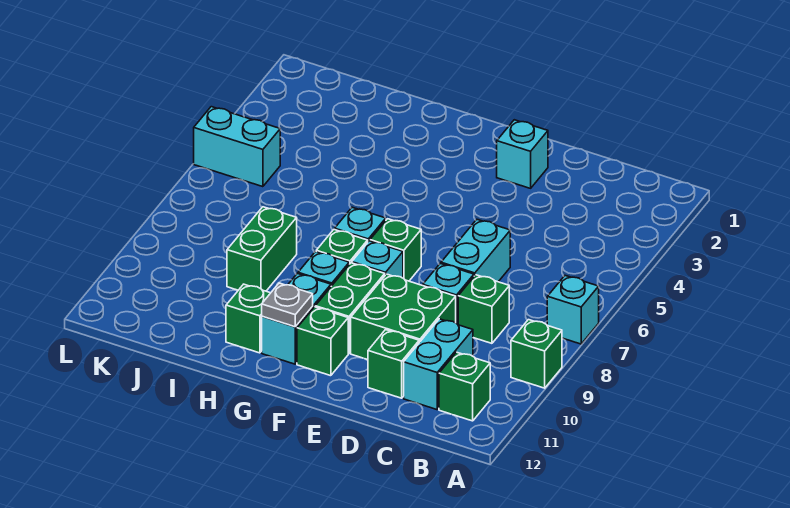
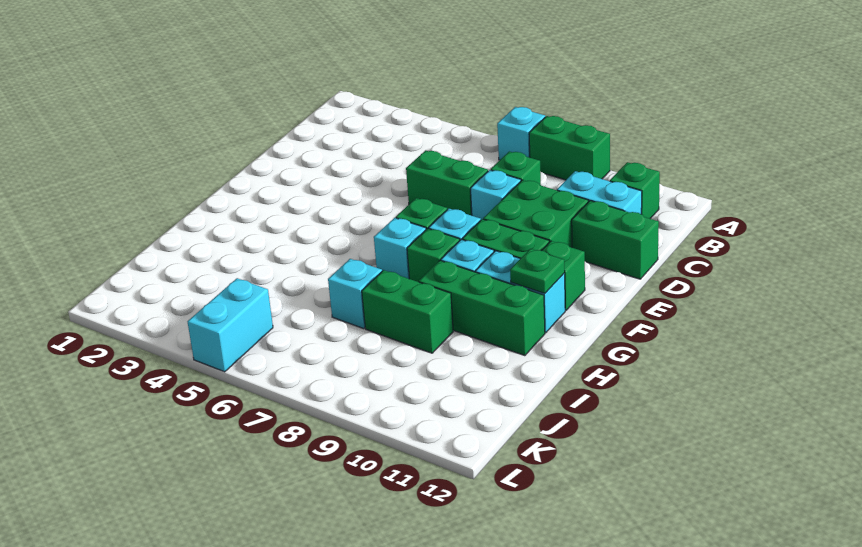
green 1x1 brick [511,320,562,388] -> green 1x2 brick [529,116,610,180]
cyan 1x2 brick [441,220,510,282] -> green 1x2 brick [406,151,488,216]
green 1x1 brick [368,330,419,398] -> green 1x2 brick [572,201,659,279]
cyan 1x1 brick [497,120,548,188] -> cyan 1x1 brick moved to [328,259,382,328]
grey 1x1 plate [262,283,313,327] -> green 1x1 plate [510,249,565,293]
green 1x1 brick [226,284,270,353] -> green 1x3 brick [419,261,545,356]

